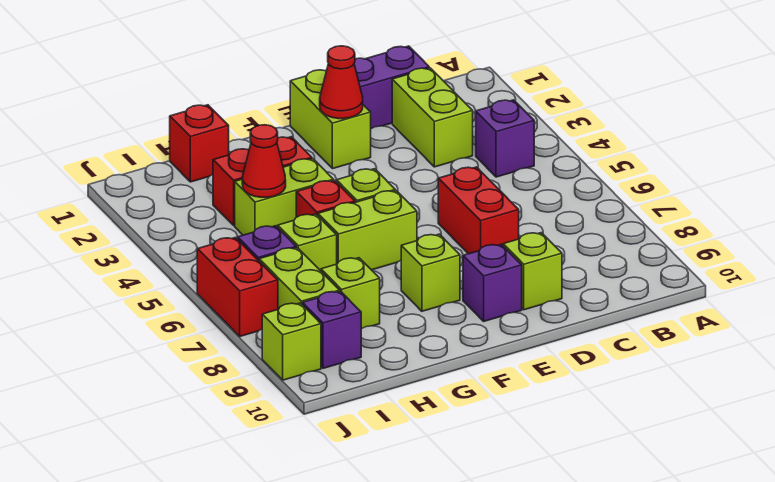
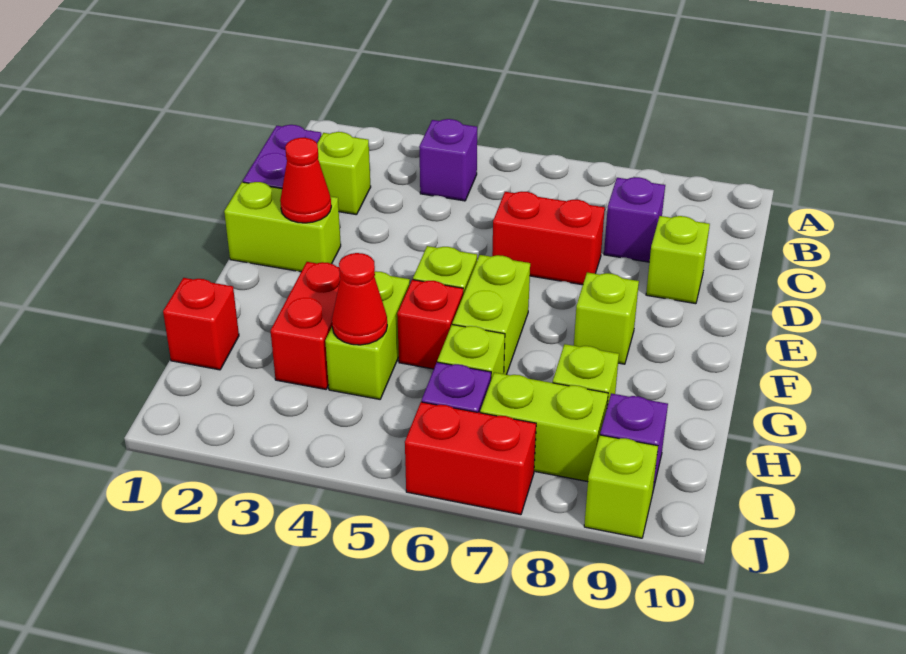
lime 1x2 brick [392,68,473,167] -> lime 1x1 brick [317,132,371,215]
purple 1x1 brick [463,244,522,321] -> purple 1x1 brick moved to [604,177,665,262]

